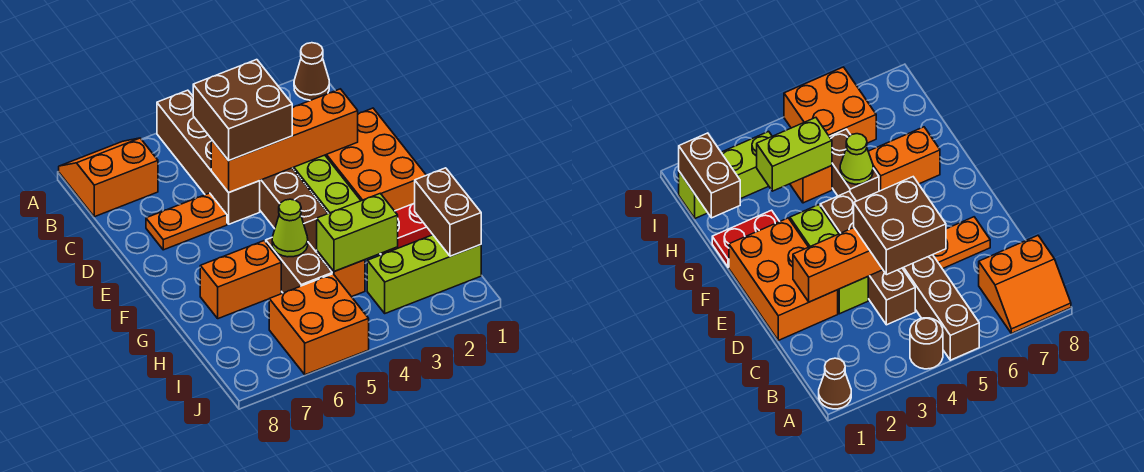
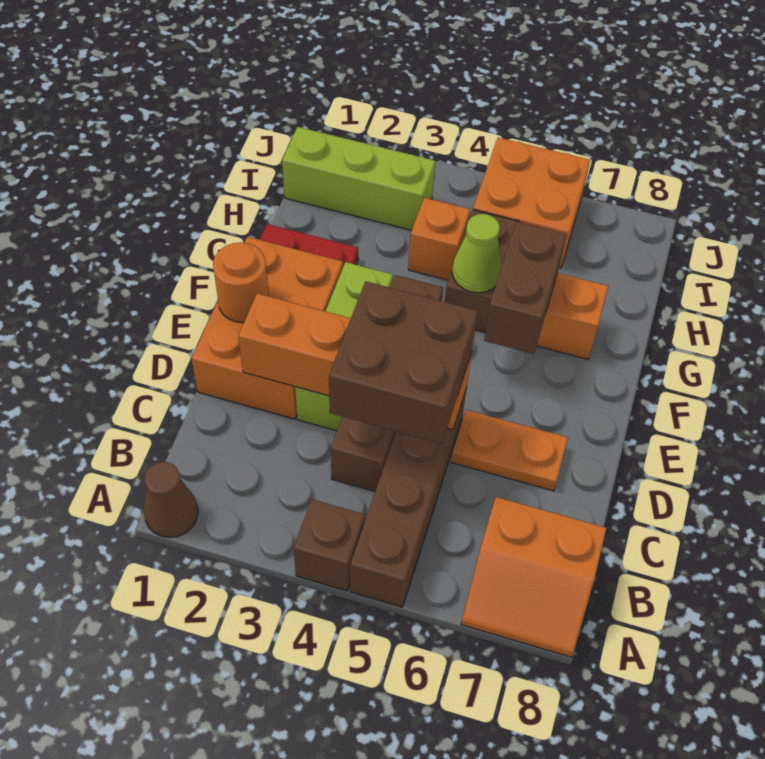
brown 1x1 round brick [910,318,943,369] -> brown 1x1 brick [294,499,365,591]
none -> orange 1x1 round brick [213,242,269,323]
brown 1x2 brick [415,168,481,256] -> brown 1x2 brick moved to [484,222,566,354]
lime 1x2 brick [317,193,398,272] -> none

